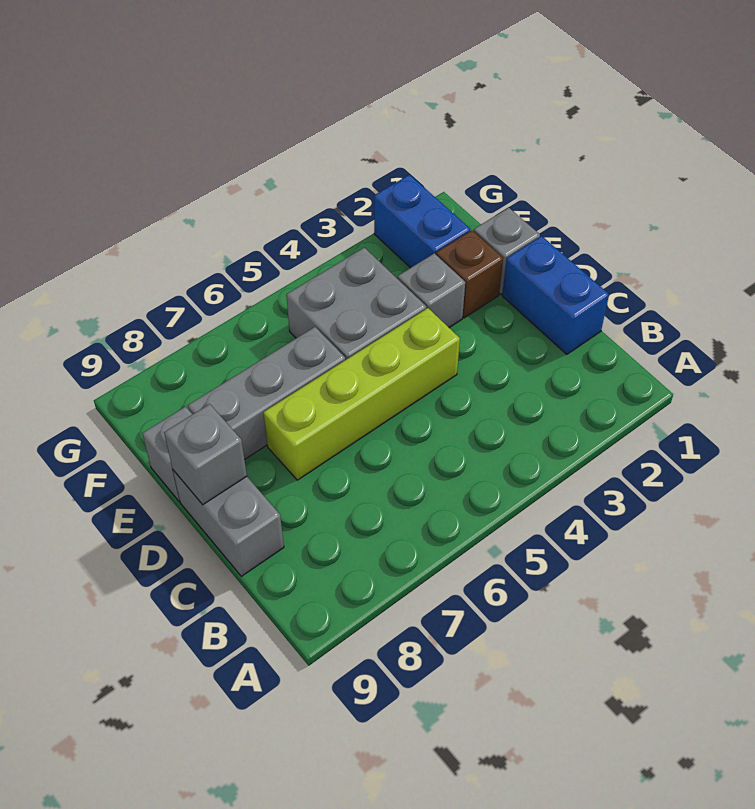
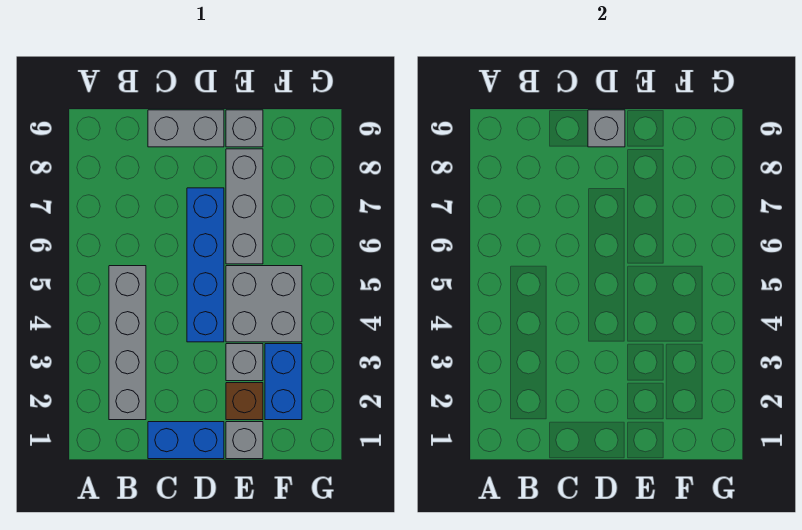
none -> grey 1x4 brick [109,266,146,420]
lime 1x4 brick [263,308,460,480] -> blue 1x4 brick [187,188,224,342]
blue 1x2 brick [374,175,470,268] -> blue 1x2 brick turned to [265,344,302,420]

